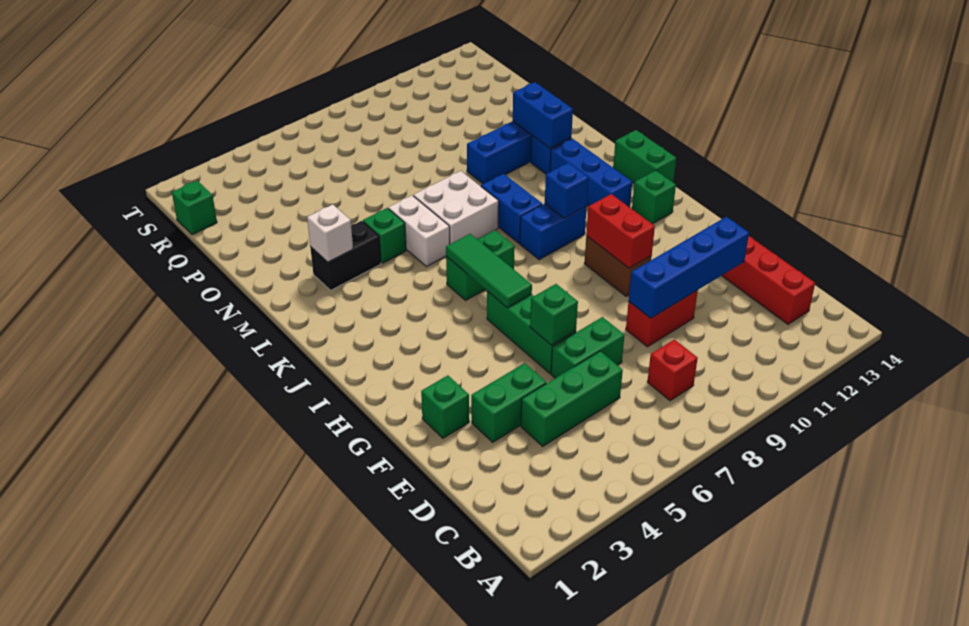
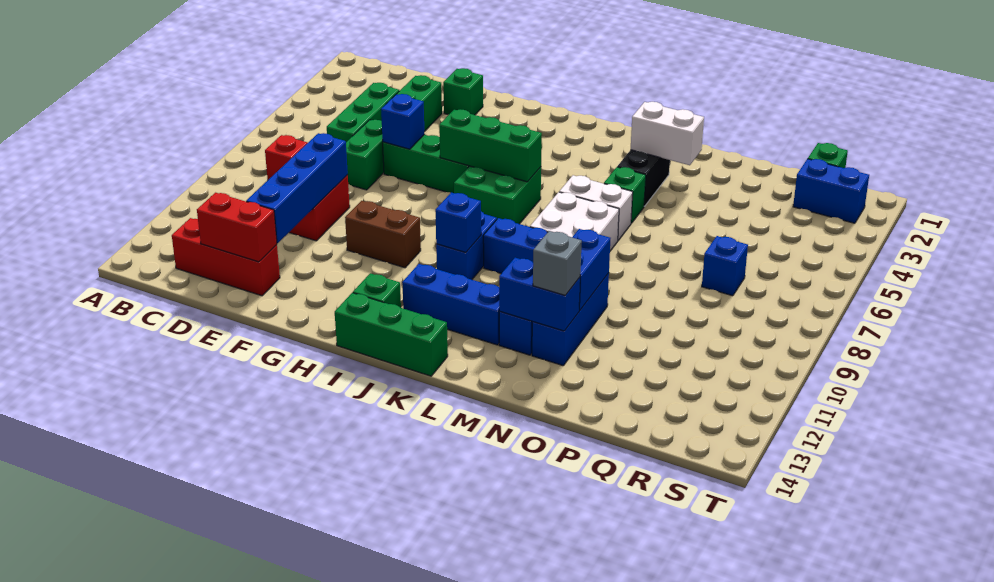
green 1x1 brick [530,284,578,345] -> blue 1x1 brick [381,94,424,149]
red 1x2 brick [586,194,655,268] -> red 1x2 brick moved to [197,193,277,262]
green 1x3 tile [446,234,532,308] -> green 1x3 brick [439,109,542,182]
green 1x2 brick [446,230,515,300] -> green 2x2 brick [454,166,541,224]
green 1x2 brick [613,130,676,183] -> green 1x3 brick [335,293,448,376]
white 1x1 brick [307,204,353,262] -> white 1x2 brick [631,102,704,165]
none -> blue 1x2 brick [572,229,611,311]
none -> grey 1x1 brick [533,231,582,295]
none -> blue 1x1 brick [702,236,748,296]
none -> blue 1x2 brick [793,159,869,223]

